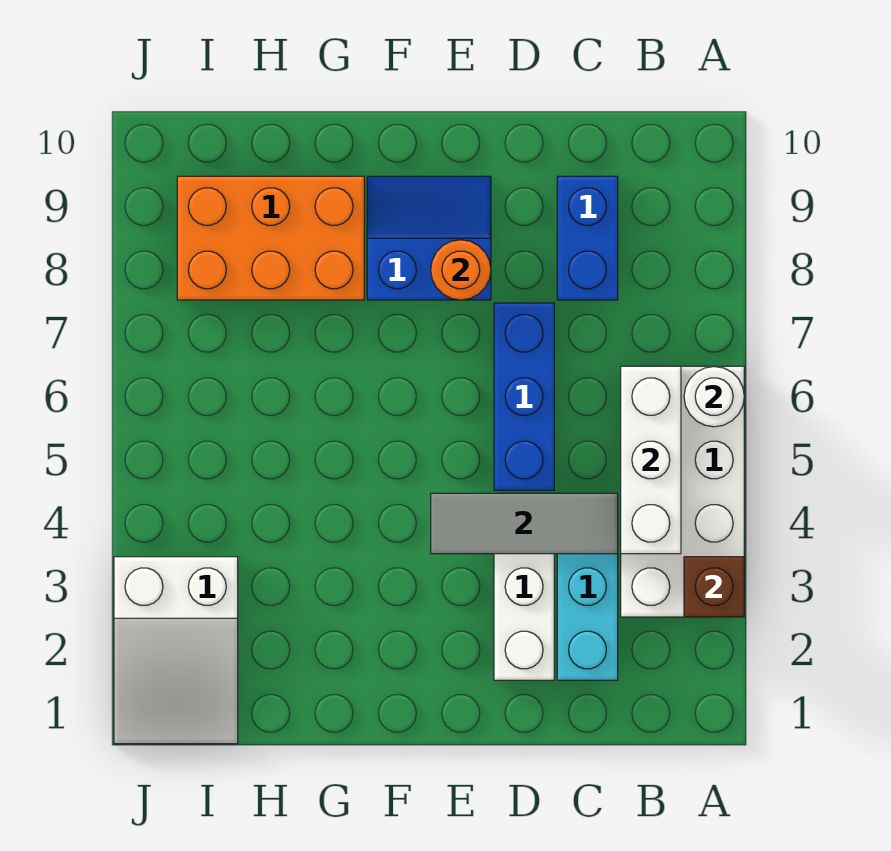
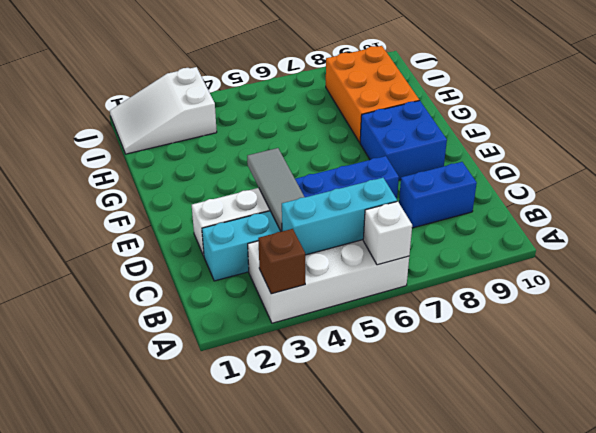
white 1x1 round brick [684,367,744,427] -> white 1x1 brick [363,201,412,265]
white 1x3 brick [621,366,681,554] -> cyan 1x3 brick [282,178,397,255]
blue 2x2 slope [367,176,491,300] -> blue 2x2 brick [360,101,447,180]
orange 1x1 round brick [431,240,491,300] -> none

